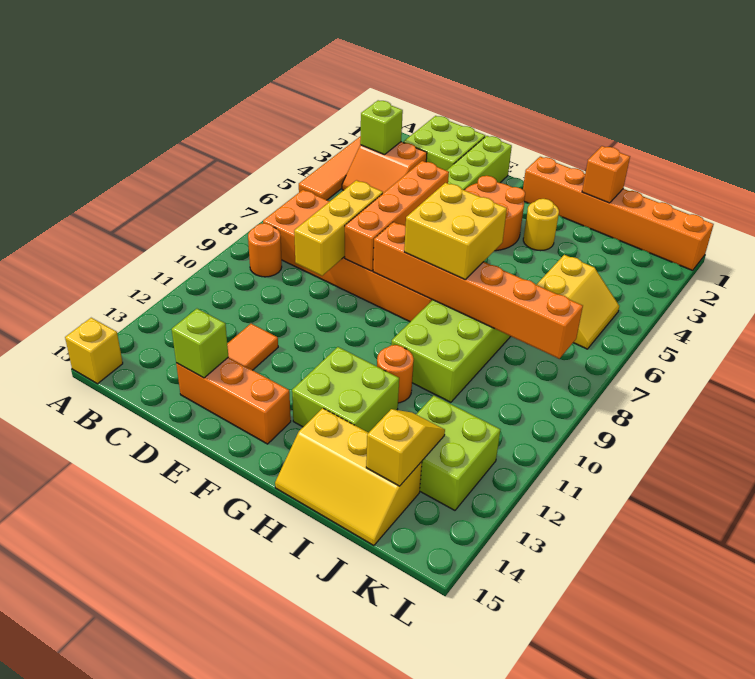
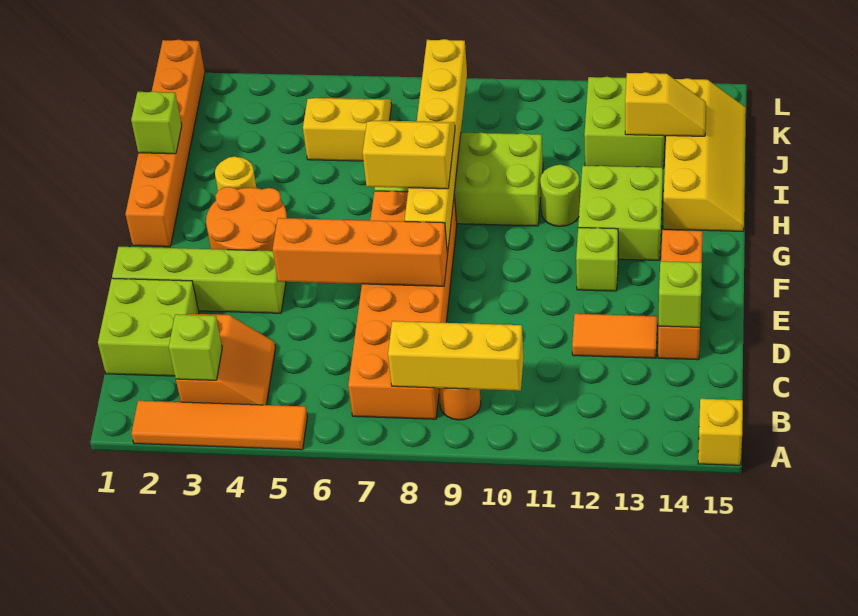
yellow 1x3 brick [294,180,383,276] -> yellow 1x3 brick moved to [388,321,524,391]
orange 1x6 brick [373,222,583,359] -> yellow 1x6 brick [405,39,467,254]
none -> lime 1x1 brick [576,228,618,291]
yellow 2x2 brick [404,183,507,280] -> yellow 2x2 slope [363,120,455,189]
orange 1x1 round brick [377,345,414,403] -> lime 1x1 round brick [540,165,580,226]
yellow 2x3 slope [275,408,422,546] -> yellow 2x4 slope [663,78,746,231]
orange 1x1 brick [582,146,630,203] -> lime 1x1 brick [131,91,182,154]
yellow 1x2 slope [366,409,445,486] -> yellow 1x2 slope turned to [625,72,706,136]

